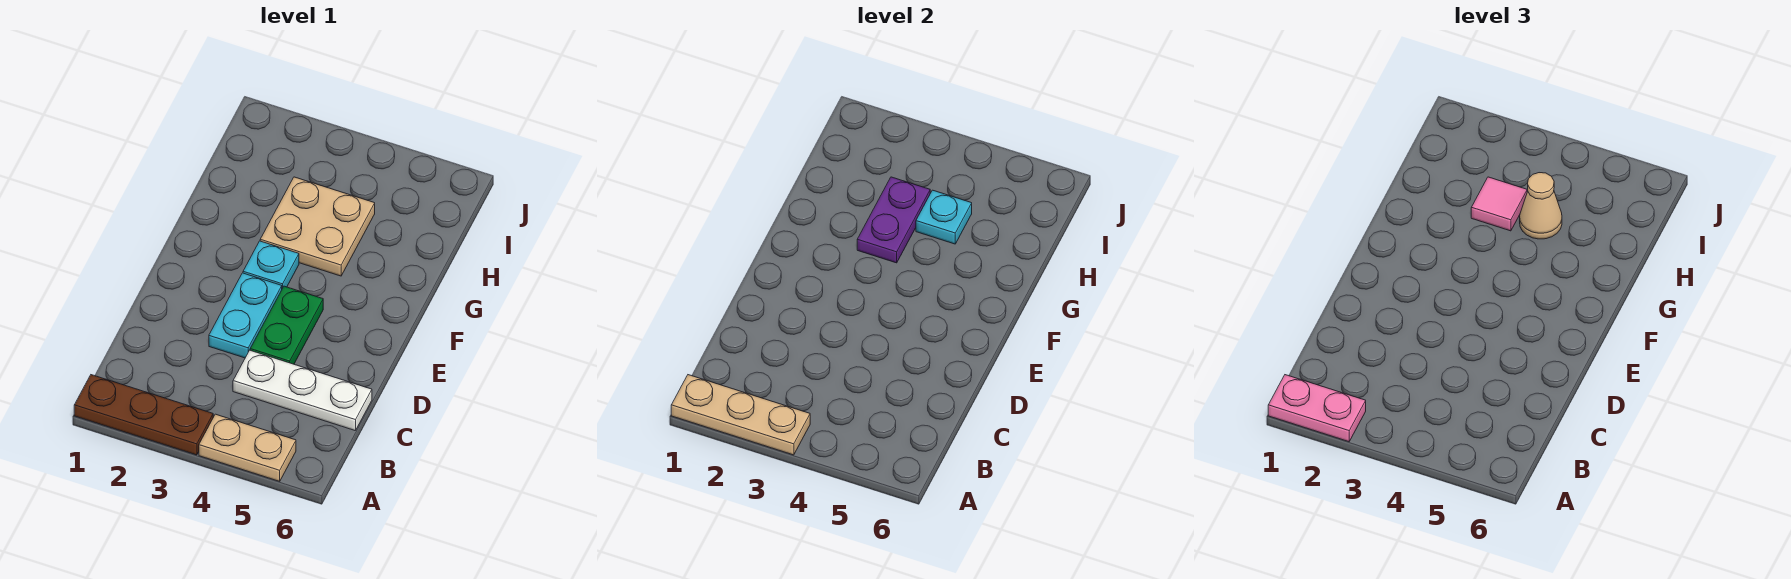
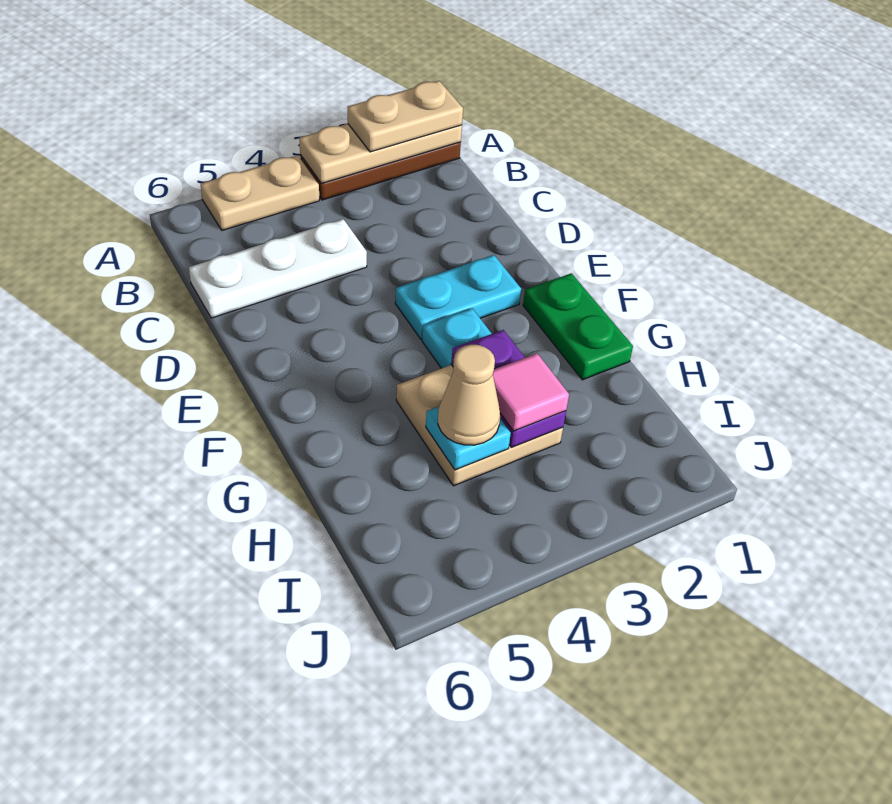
pink 1x2 plate [1268,375,1366,442] -> tan 1x2 plate [348,81,463,152]
cyan 1x2 plate [209,273,282,358] -> cyan 1x2 plate turned to [395,255,521,339]
green 1x2 plate [250,286,323,364] -> green 1x2 plate moved to [523,273,633,380]

